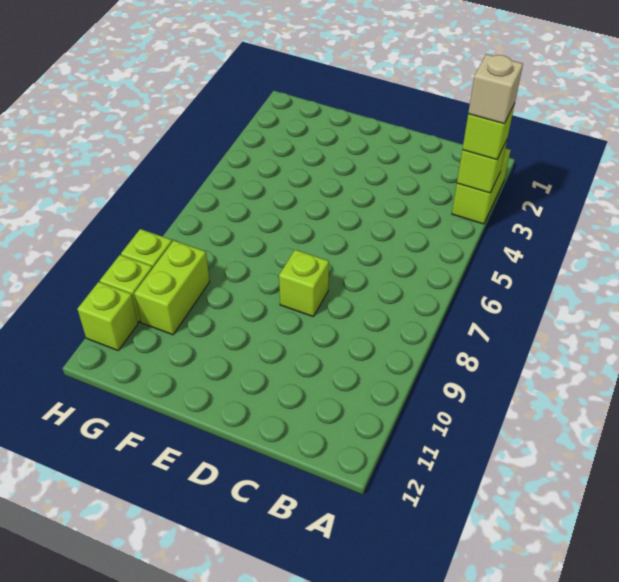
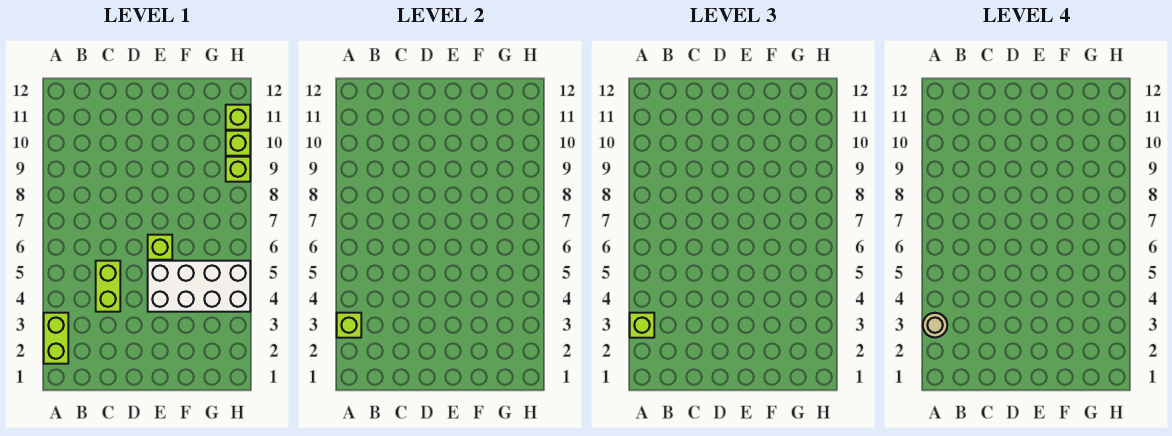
tan 1x1 brick [468,54,523,124] -> tan 1x1 round brick [923,313,947,337]
lime 1x1 brick [279,250,329,317] -> lime 1x1 brick moved to [148,235,172,260]
none -> white 2x4 brick [148,261,250,312]
lime 1x2 brick [134,241,210,335] -> lime 1x2 brick moved to [96,261,120,312]

